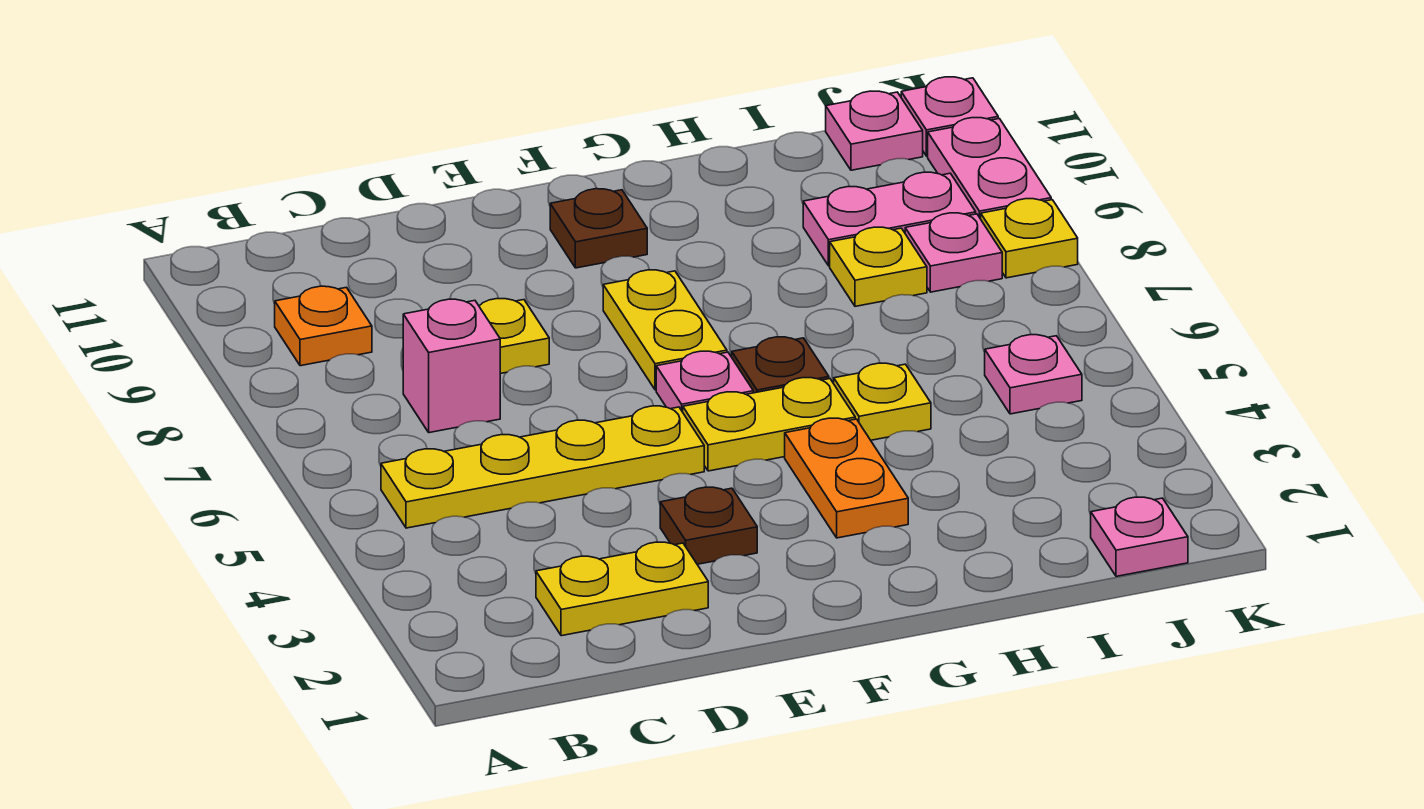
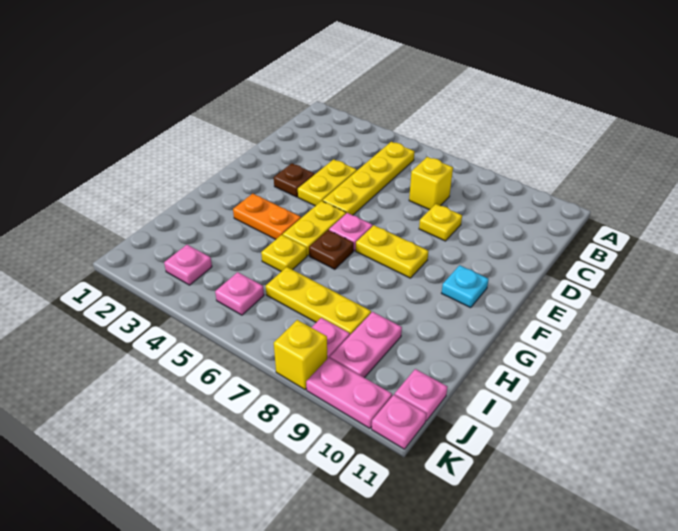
orange 1x1 plate [275,286,372,366] -> none
yellow 1x2 plate [536,542,708,636] -> yellow 1x2 plate moved to [298,159,357,206]
pink 1x1 brick [403,299,500,433] -> yellow 1x1 brick [409,157,453,210]
brown 1x1 plate [550,189,647,268] -> cyan 1x1 plate [442,265,489,308]
yellow 1x1 plate [830,227,927,306] -> yellow 1x3 plate [266,267,371,335]
pink 1x1 plate [1091,497,1188,576] -> pink 1x1 plate moved to [164,245,212,285]
yellow 1x1 plate [981,199,1078,278] -> yellow 1x1 brick [274,320,327,390]

